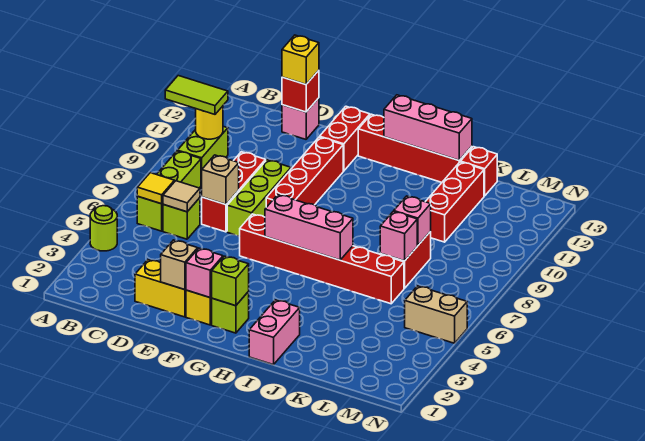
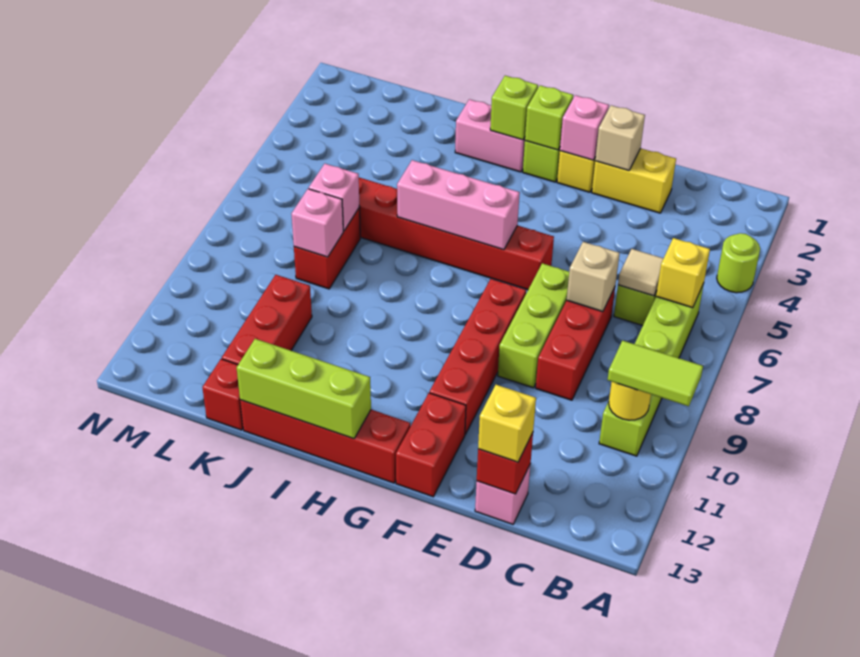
yellow 1x1 tile [137,173,174,204] -> yellow 1x1 brick [656,238,710,308]
none -> lime 1x1 brick [490,76,538,140]
pink 1x3 brick [384,95,472,160] -> lime 1x3 brick [237,339,371,439]
pink 1x2 brick [249,300,300,365] -> pink 1x2 brick turned to [455,99,525,172]
tan 1x2 brick [405,286,467,343] -> none

